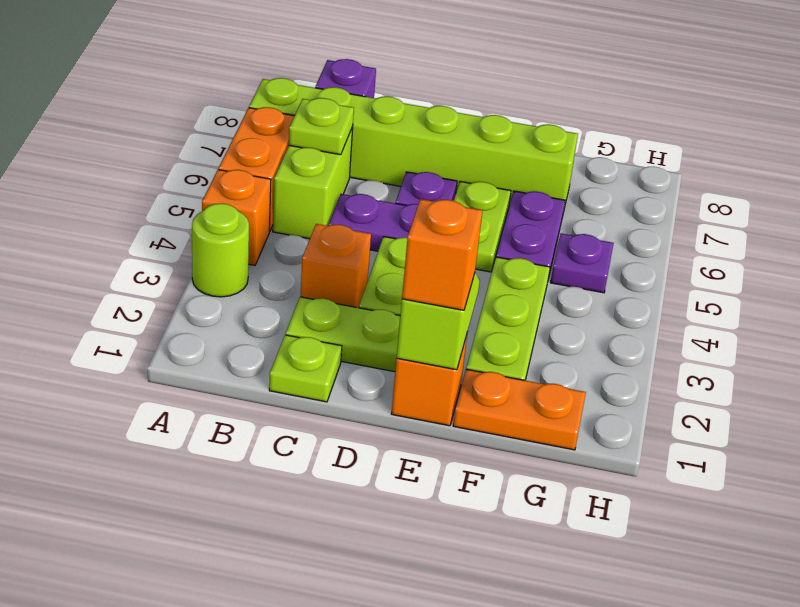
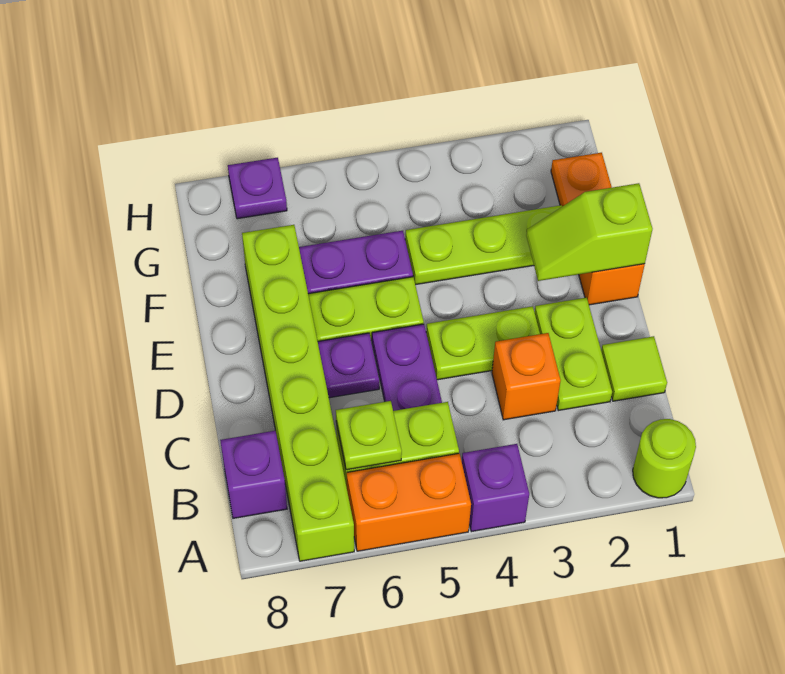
lime 1x1 round brick [192,203,249,297] -> lime 1x1 round brick moved to [633,419,696,498]
orange 1x1 brick [202,170,271,265] -> purple 1x1 brick [462,444,529,532]
lime 1x1 plate [269,335,342,402] -> lime 1x1 tile [601,336,667,401]
orange 1x1 brick [402,199,483,310] -> none
purple 1x1 plate [550,233,614,293] -> purple 1x1 plate moved to [228,158,287,219]

